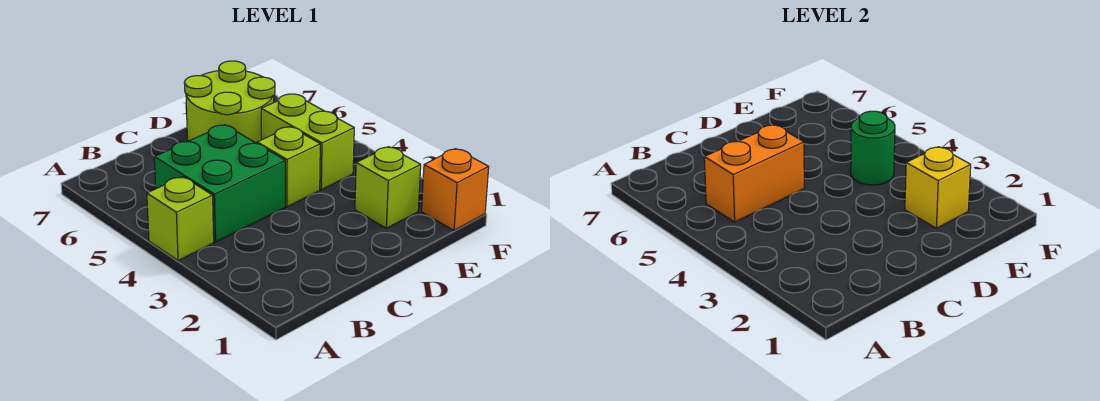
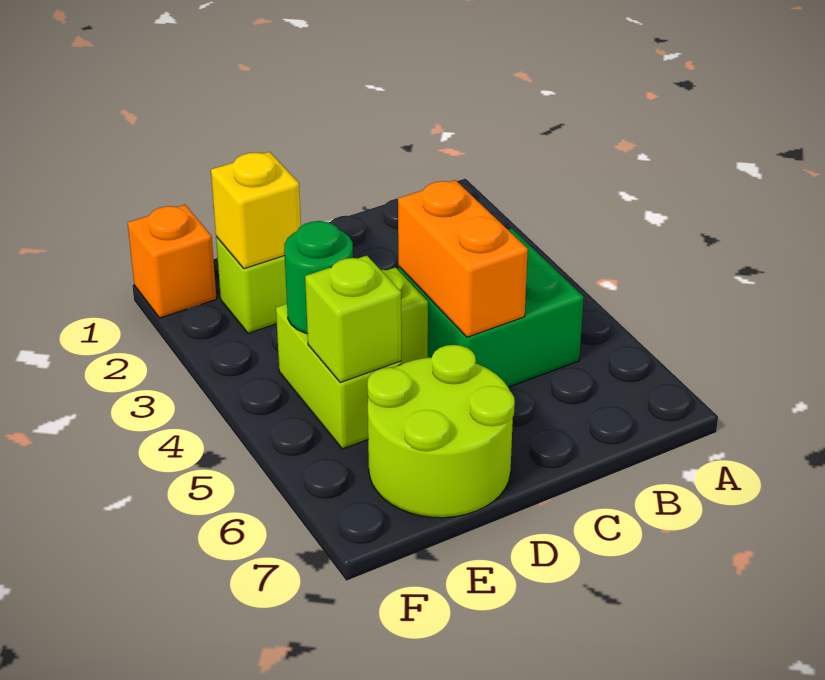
lime 1x1 brick [147,177,214,261] -> lime 1x1 brick moved to [305,256,401,382]
orange 1x2 brick [704,125,804,222] -> orange 1x2 brick turned to [398,180,528,337]

